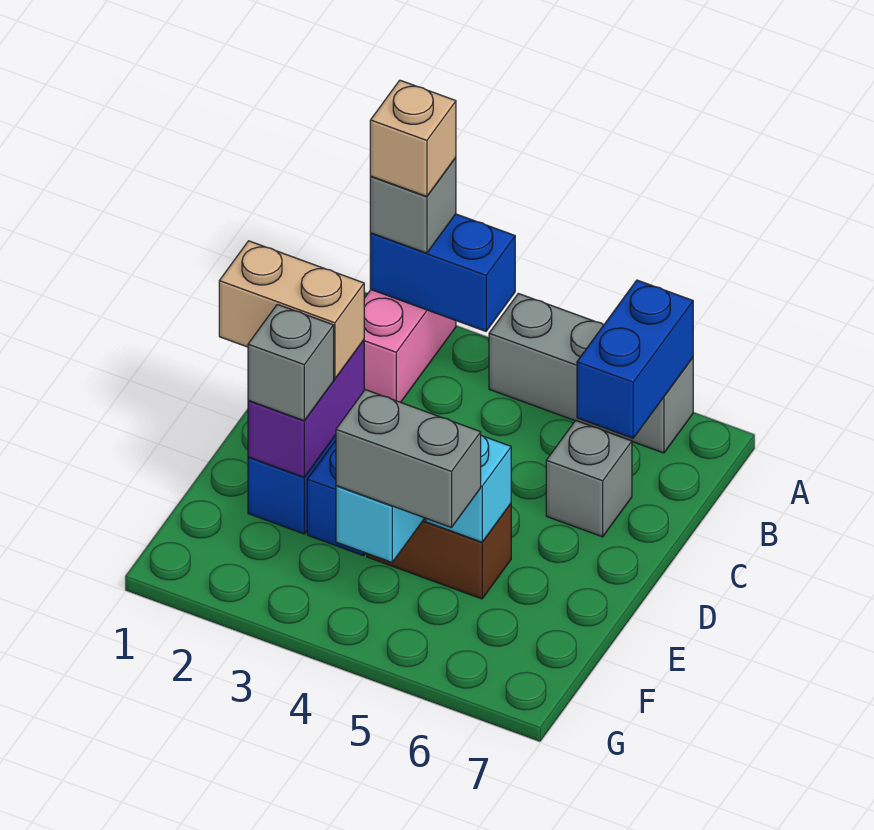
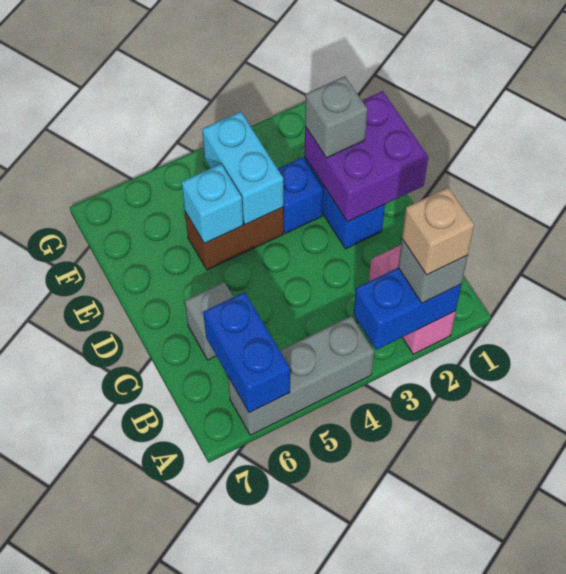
tan 1x2 brick [219,241,364,379] -> none
purple 1x2 brick [248,340,364,477] -> purple 2x2 brick [305,91,428,222]
grey 1x2 brick [336,390,481,528] -> none

